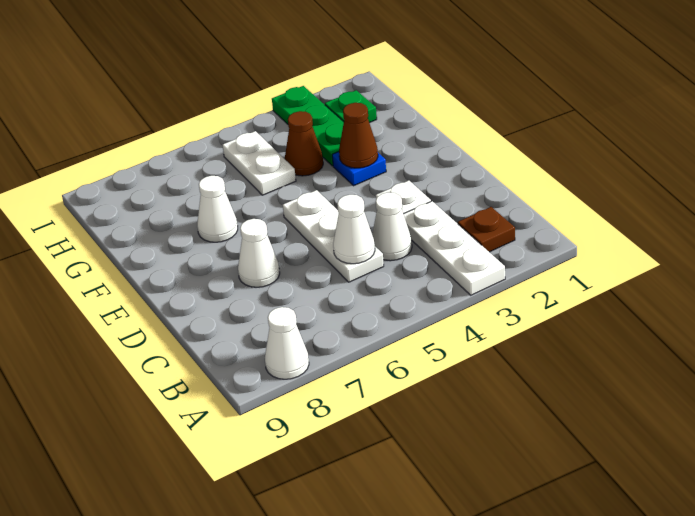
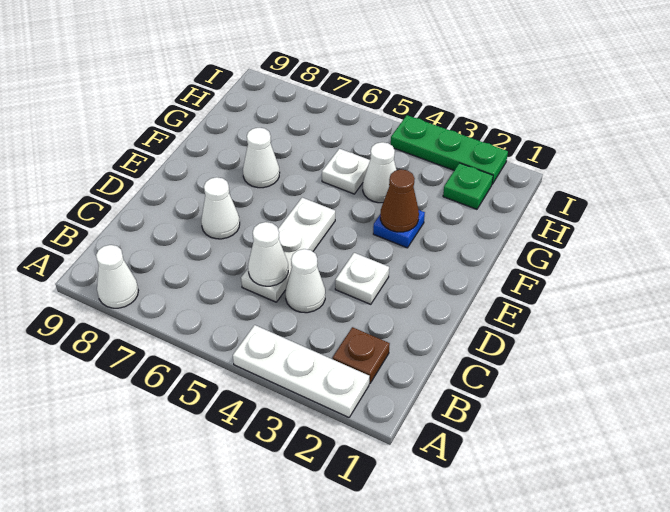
white 1x3 plate [404,201,505,295] -> white 1x3 plate turned to [233,325,369,417]
green 1x3 plate [272,86,344,166] -> green 1x3 plate turned to [391,115,508,184]
brown 1x1 cone [285,111,323,176] -> white 1x1 cone [363,142,396,203]
white 1x2 plate [223,131,296,195] -> white 1x1 plate [322,149,370,194]

